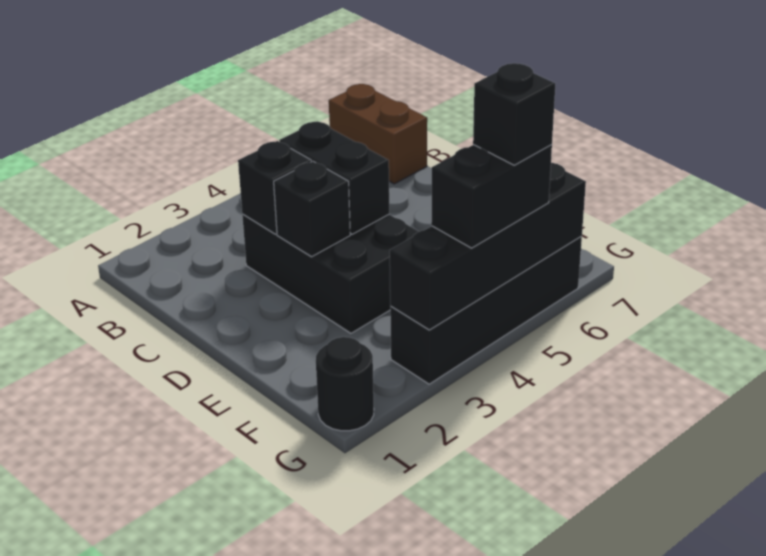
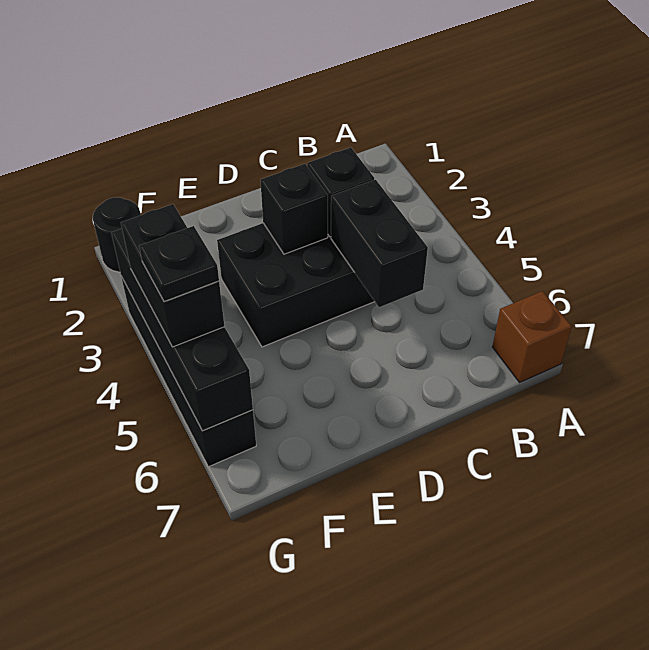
brown 1x2 brick [329,84,427,184] -> brown 1x1 brick [492,291,572,382]
black 1x2 brick [279,121,389,234] -> black 1x2 brick turned to [331,180,428,307]
black 1x1 brick [473,63,555,165] -> black 1x1 plate [139,226,219,302]

